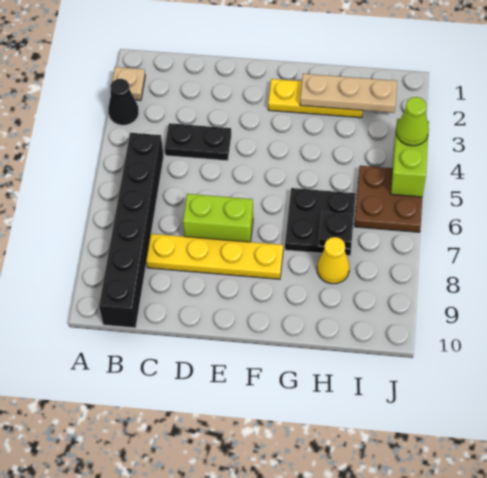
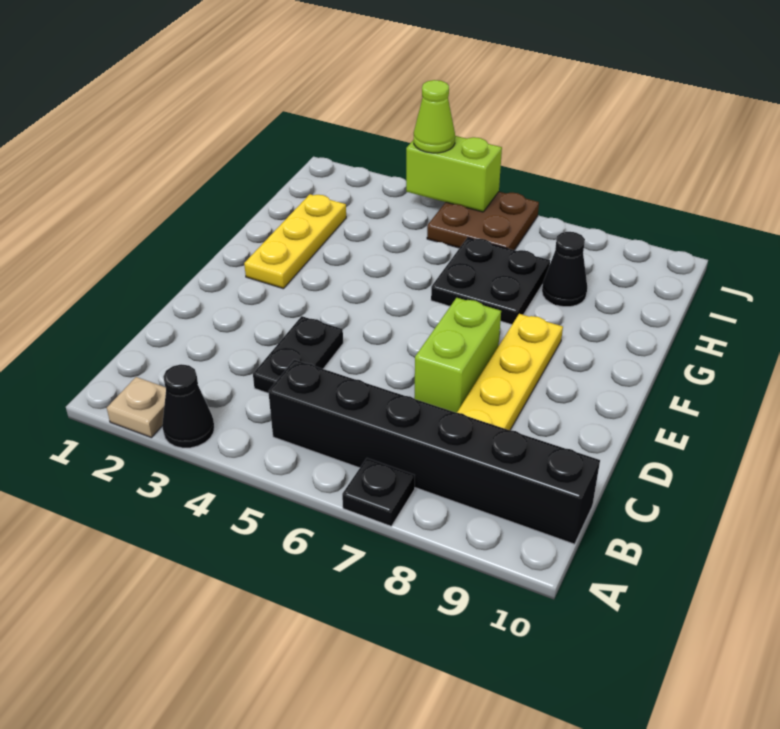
tan 1x3 plate [300,74,397,113] -> none
black 1x1 plate [319,212,354,249] -> black 1x1 plate moved to [342,458,415,526]
yellow 1x1 cone [317,237,350,284] -> black 1x1 cone [542,232,587,307]

